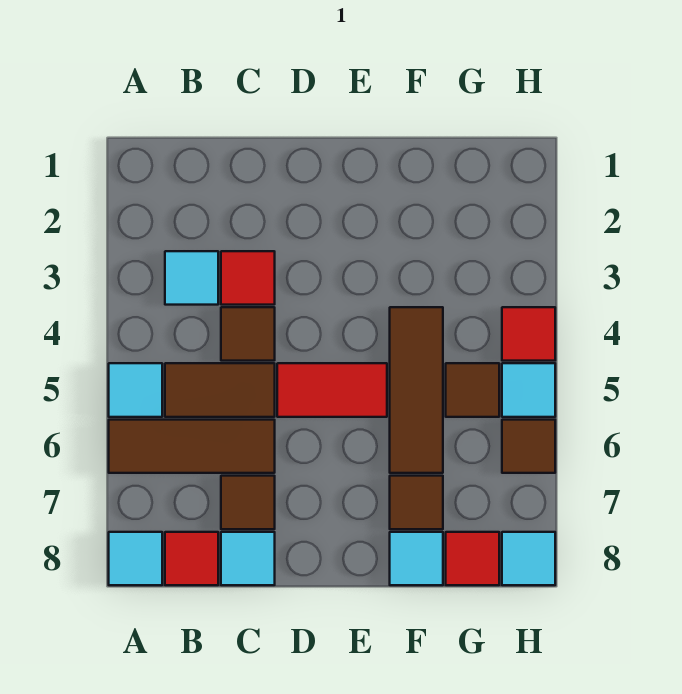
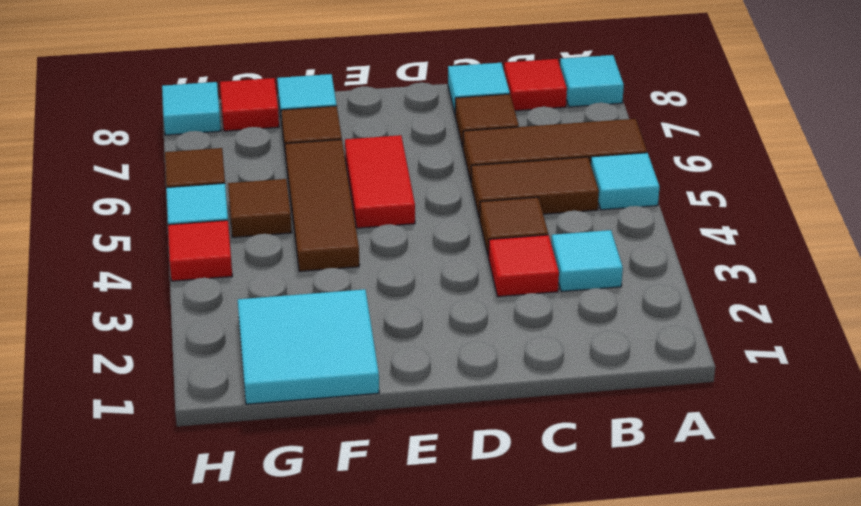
red 1x2 tile [277,363,387,417] -> red 1x2 tile turned to [345,135,415,228]
none -> cyan 2x2 tile [238,289,379,404]

